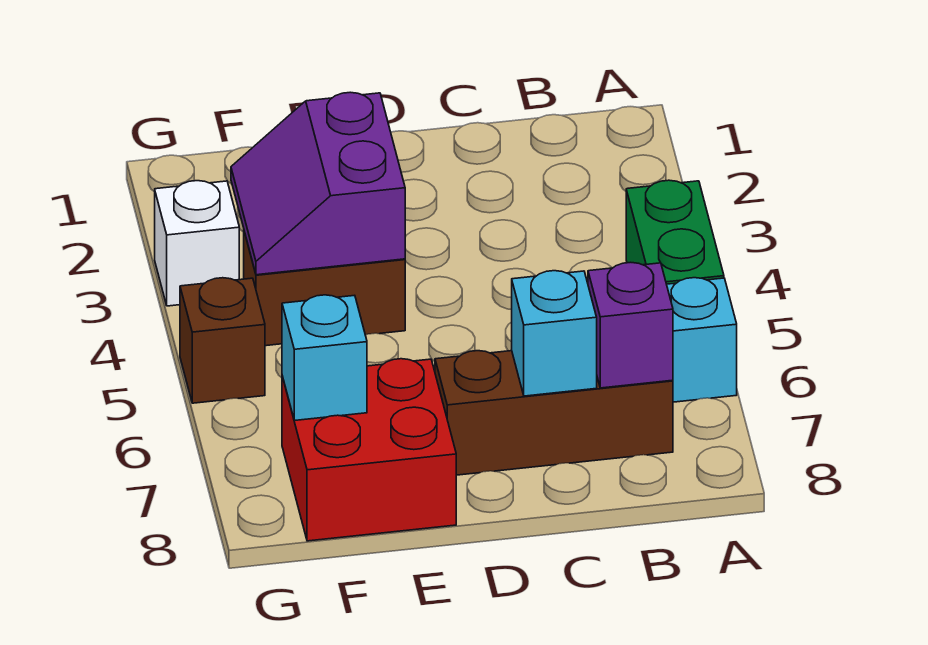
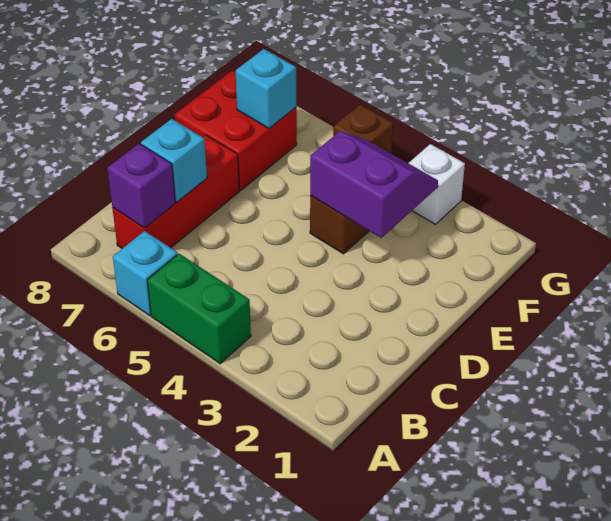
brown 1x3 brick [435,351,673,475] -> red 1x3 brick [112,135,239,249]

